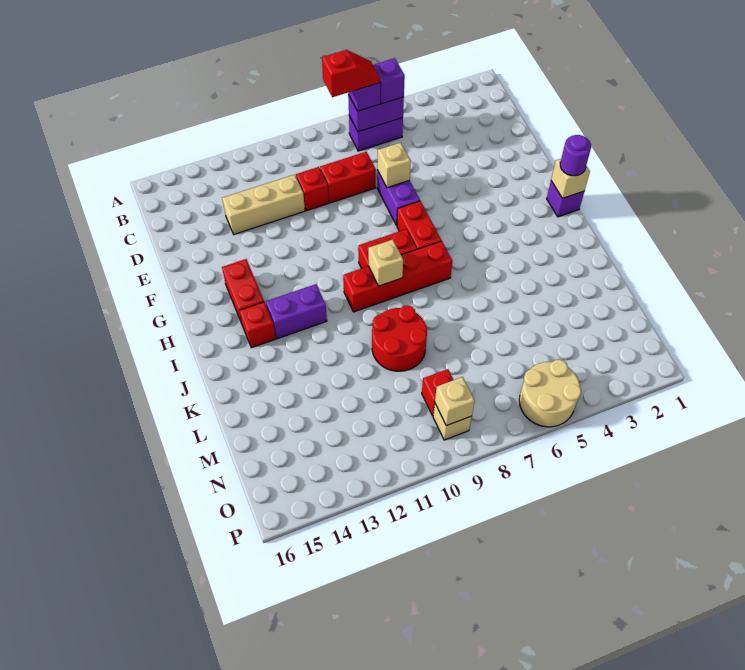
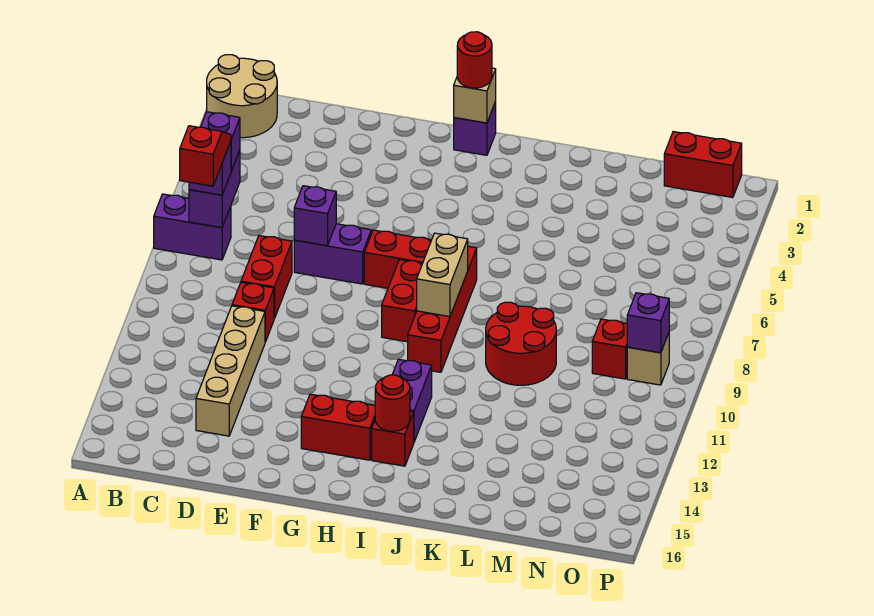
purple 1x2 brick [349,116,403,151] -> purple 1x2 brick turned to [154,194,231,260]
tan 1x3 brick [222,175,305,234] -> tan 1x4 brick [196,306,265,436]
tan 1x1 brick [377,143,411,188] -> purple 1x1 brick [294,186,336,246]
purple 1x1 round brick [560,135,591,176] -> red 1x1 round brick [457,32,492,88]
tan 1x1 brick [368,239,403,286] -> tan 1x2 brick [417,233,468,317]
none -> red 1x1 round brick [375,375,410,431]
none -> red 1x2 brick [664,132,742,198]
tan 2x2 round brick [519,359,581,427] -> tan 2x2 round brick moved to [207,55,277,138]
tan 1x1 brick [435,377,475,426] -> purple 1x1 brick [627,293,669,353]

